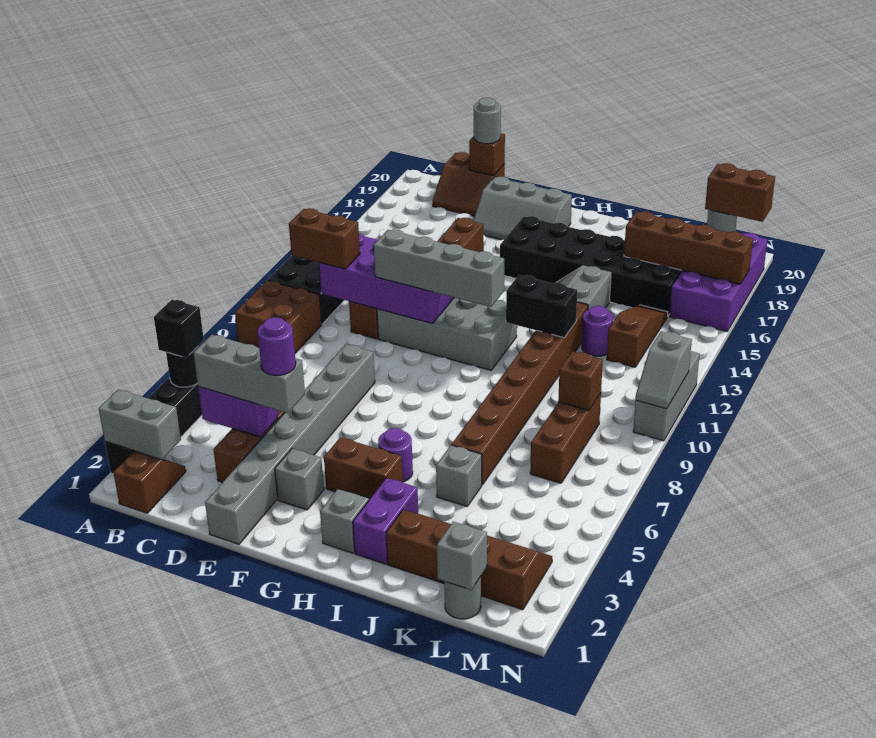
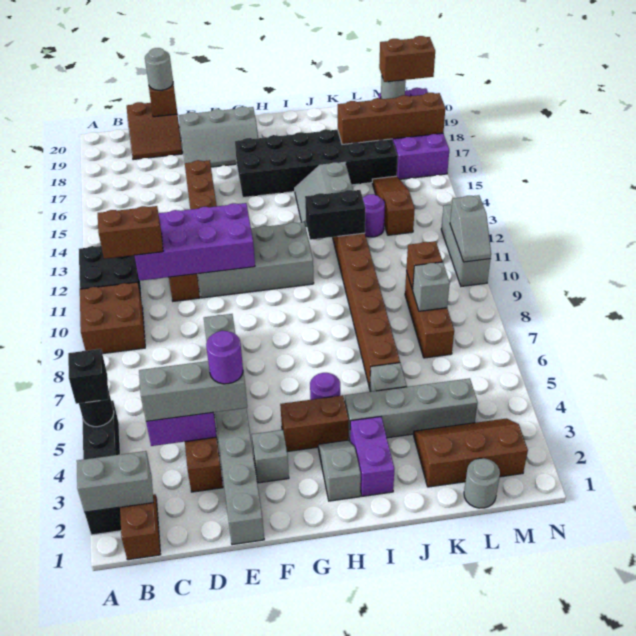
grey 1x4 brick [374,229,504,307] -> grey 1x4 brick moved to [345,378,478,441]
brown 2x4 slope [386,510,552,610] -> brown 2x3 slope [414,418,528,487]
grey 1x1 brick [437,522,487,590] -> grey 1x1 brick moved to [413,262,450,311]

